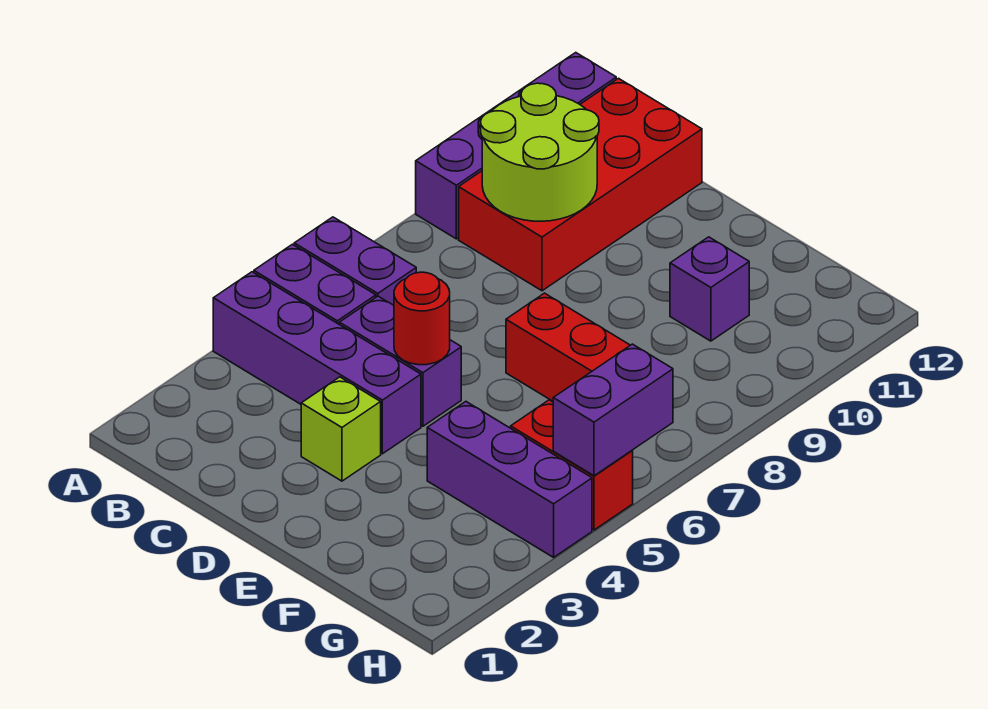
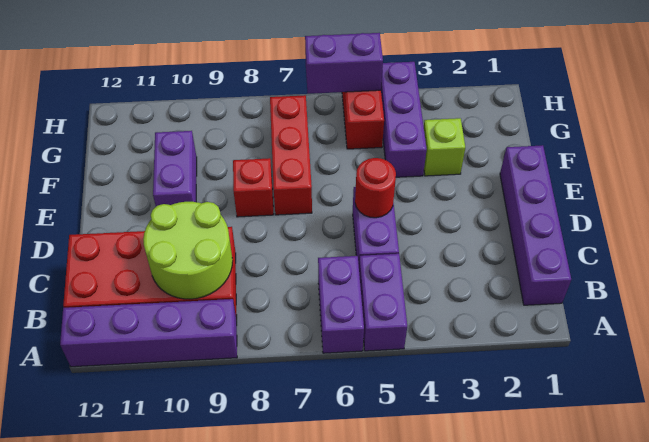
purple 1x4 brick [213,272,421,454] -> purple 1x4 brick moved to [500,145,571,305]
lime 1x1 brick [301,377,381,481] -> lime 1x1 brick moved to [424,118,465,176]
none -> red 1x1 brick [233,158,274,217]
purple 1x1 brick [670,237,749,341] -> purple 1x2 brick [153,131,197,206]

